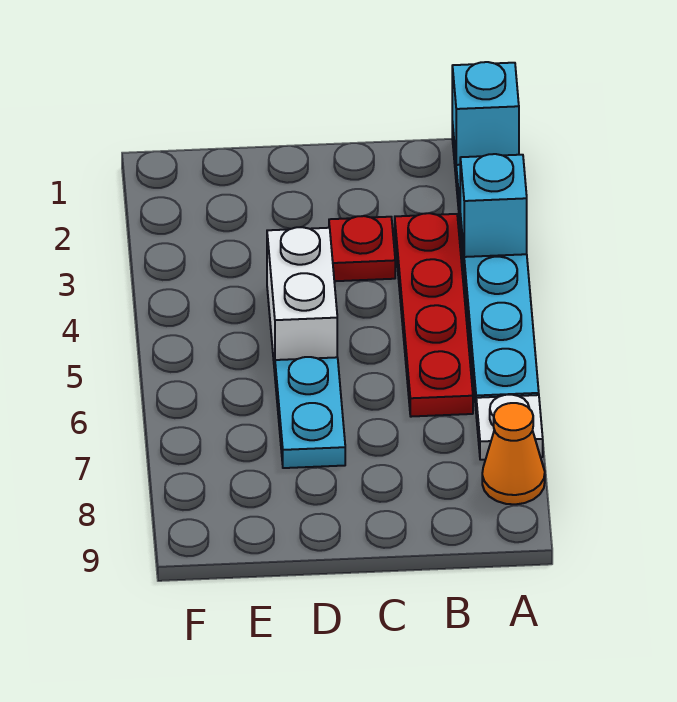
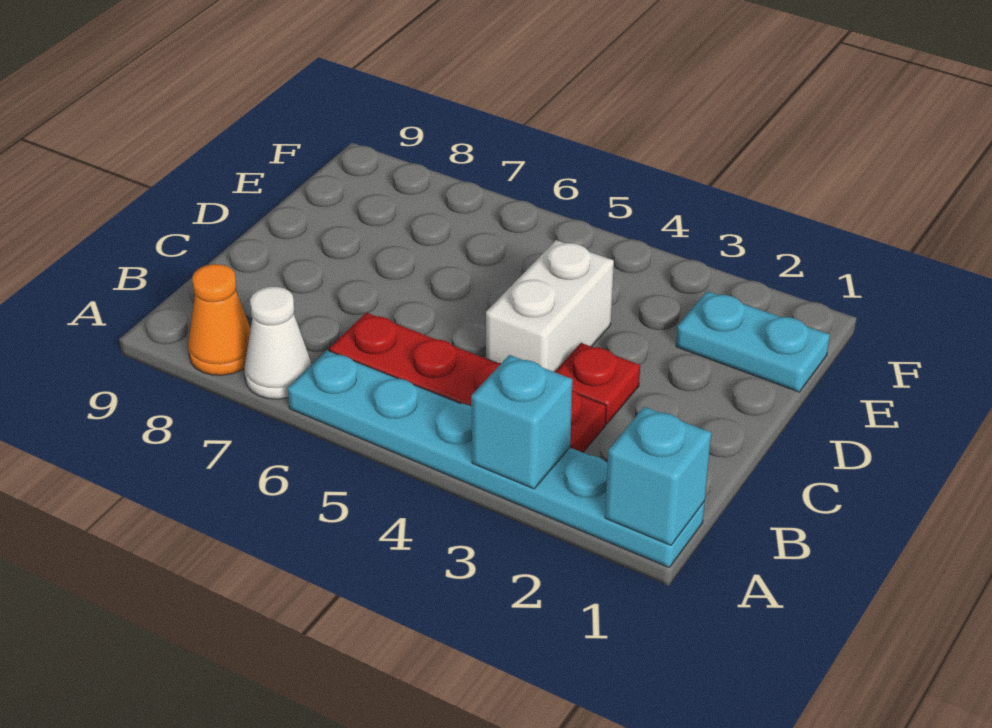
white 1x1 plate [476,395,543,460] -> white 1x1 cone [244,287,312,399]
white 1x2 brick [267,227,337,372] -> white 1x2 brick turned to [486,240,614,372]
cyan 1x2 plate [275,357,345,468] -> cyan 1x2 plate moved to [676,291,830,392]

